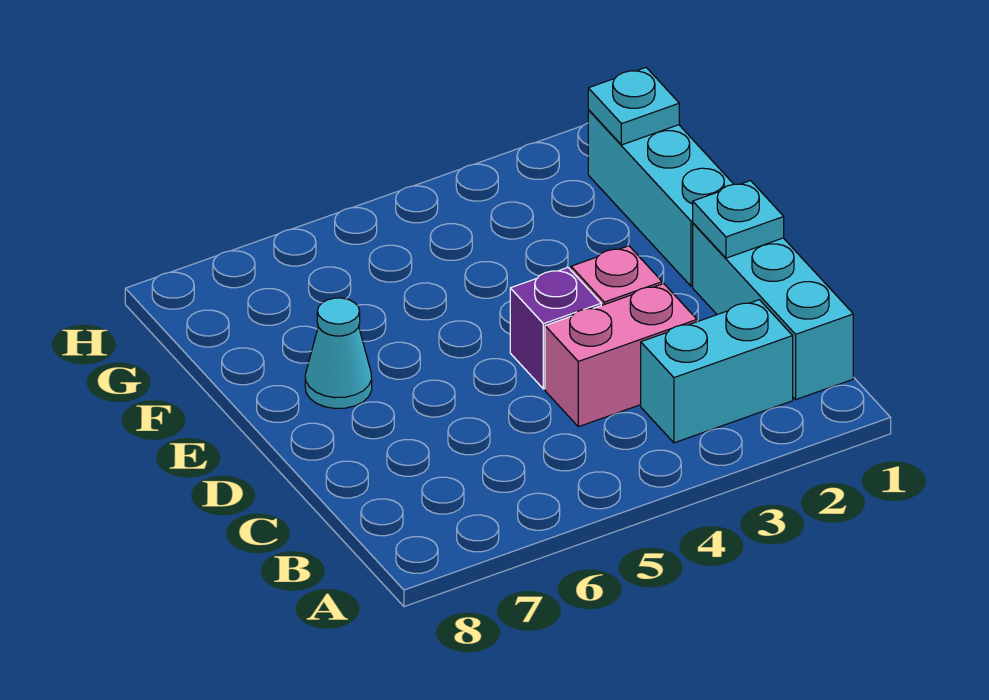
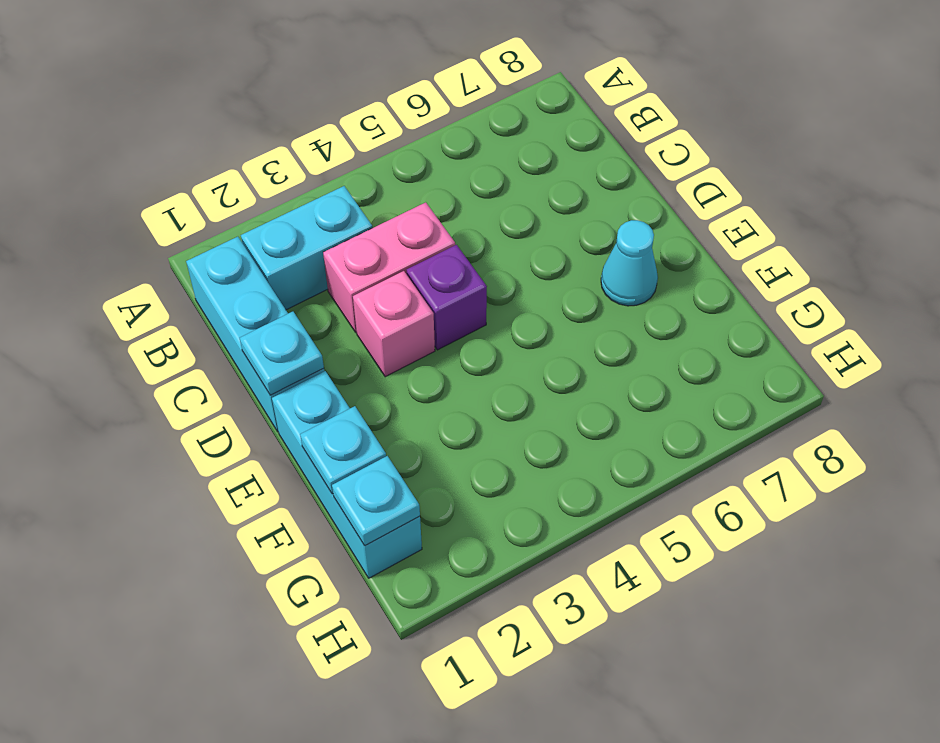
none -> cyan 1x1 plate [300,406,386,494]

